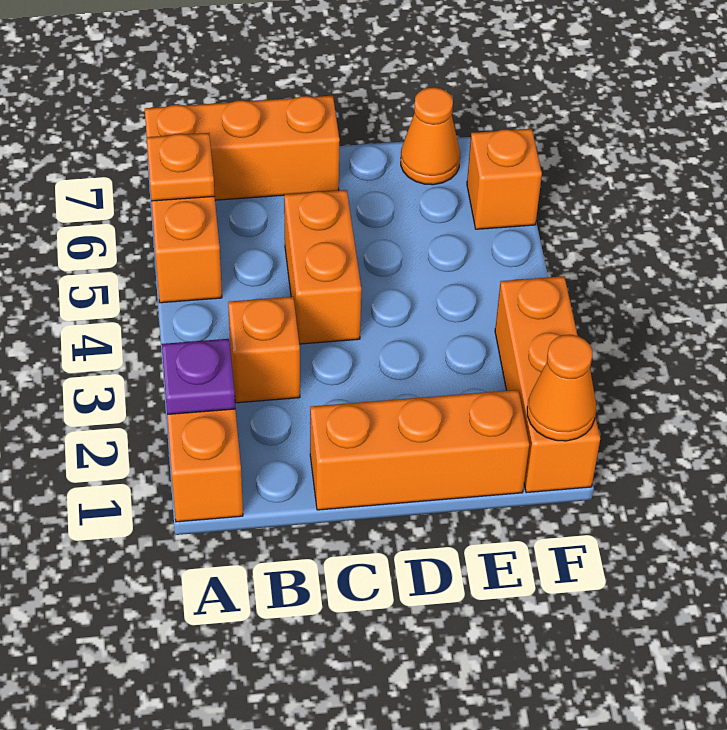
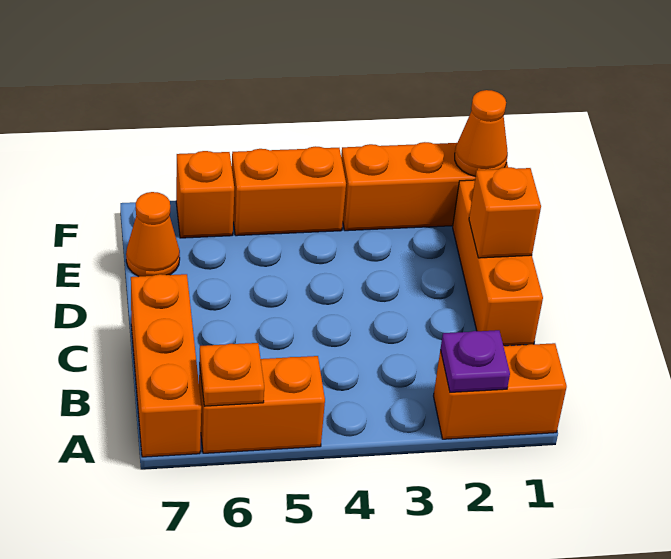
orange 1x1 brick [228,297,300,403] -> orange 1x1 brick moved to [469,167,541,258]
orange 1x2 brick [284,190,361,344] -> orange 1x2 brick moved to [232,146,346,236]

